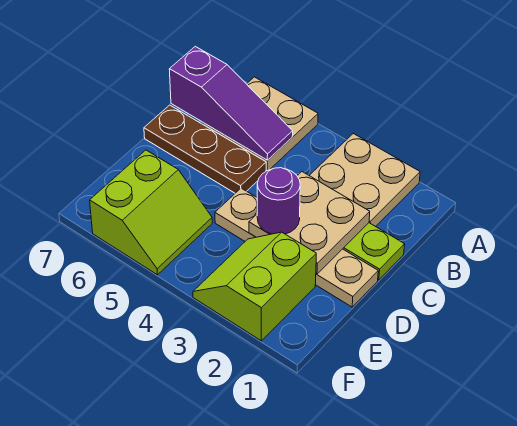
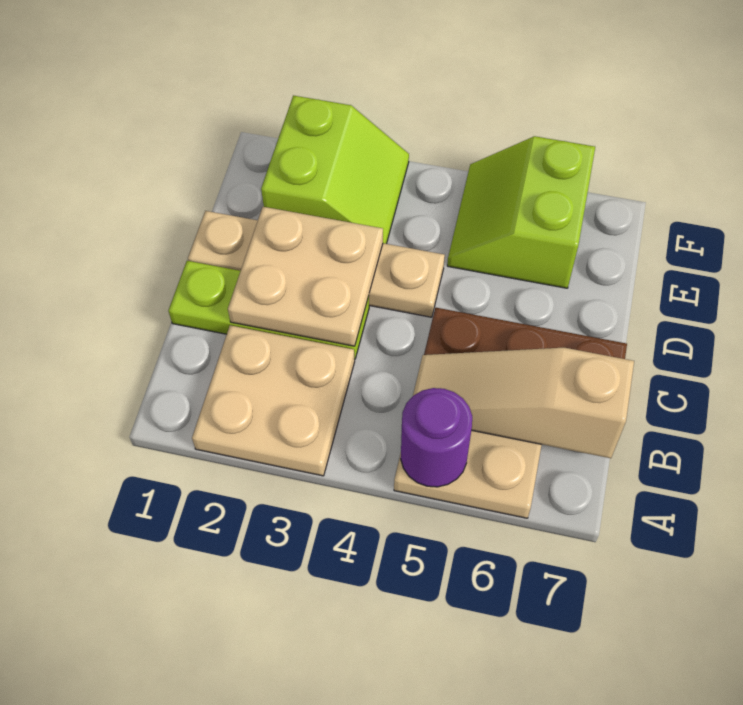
purple 1x3 slope [169,46,293,160] -> tan 1x3 slope [413,348,634,458]
purple 1x1 round brick [257,168,300,234] -> purple 1x1 round brick moved to [401,388,472,487]

